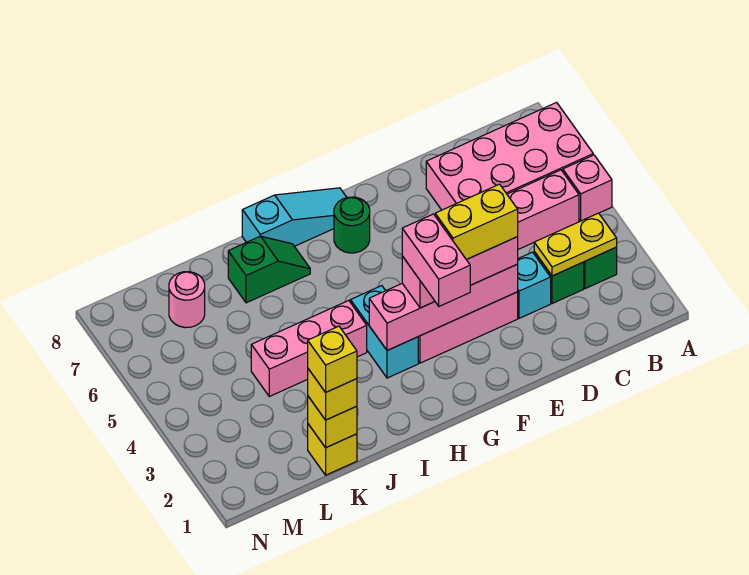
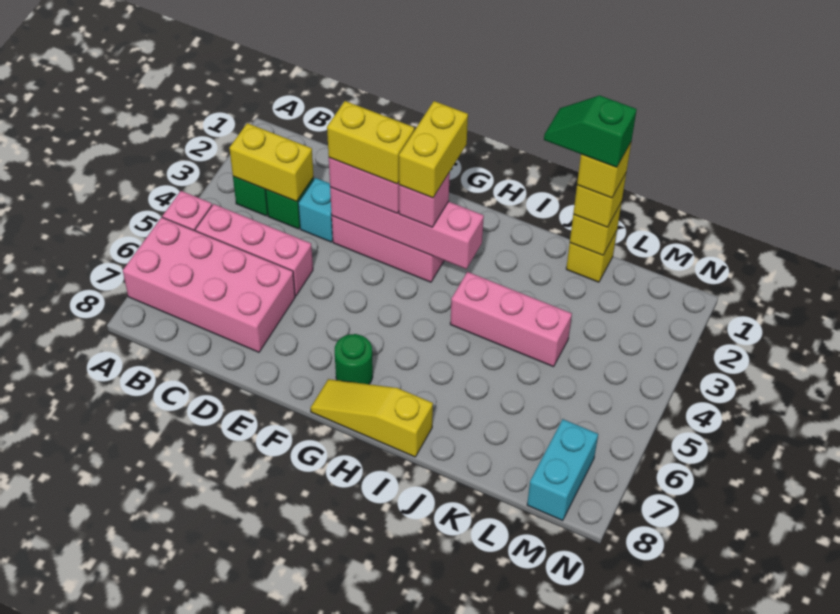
yellow 1x2 plate [534,213,617,276] -> yellow 1x2 brick [229,123,314,202]
pink 1x2 brick [402,214,470,306] -> yellow 1x2 brick [399,101,468,198]
cyan 1x3 slope [242,188,347,246] -> yellow 1x3 slope [311,379,433,457]
cyan 1x2 brick [350,286,418,378] -> cyan 1x2 brick moved to [527,419,598,521]
green 1x2 slope [228,236,310,303] -> green 1x2 slope moved to [544,95,637,167]
pink 1x1 round brick [169,272,205,328] -> none

